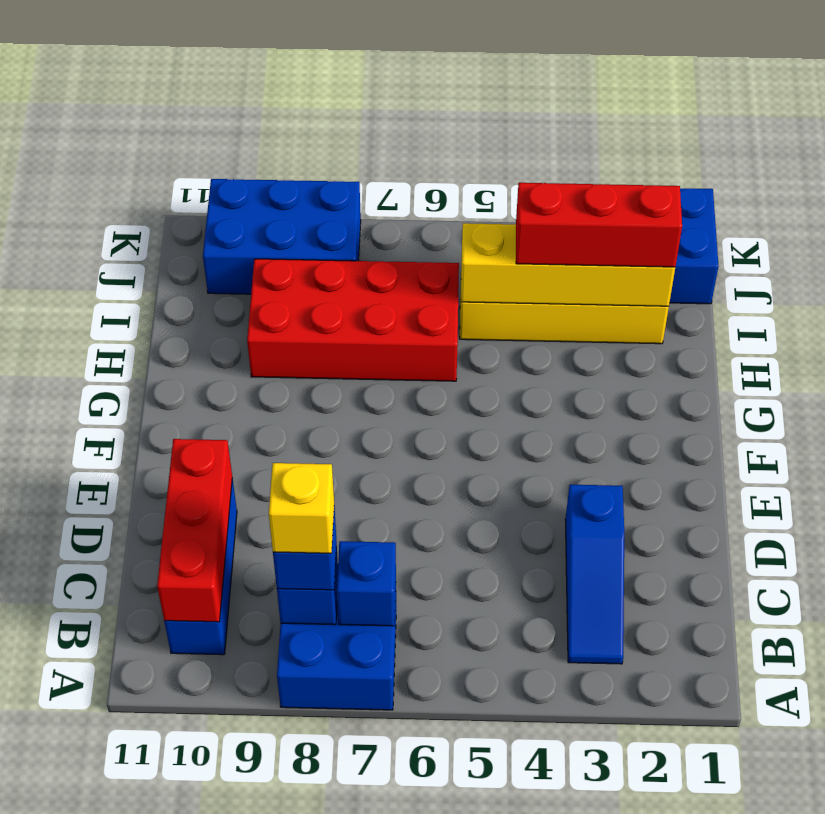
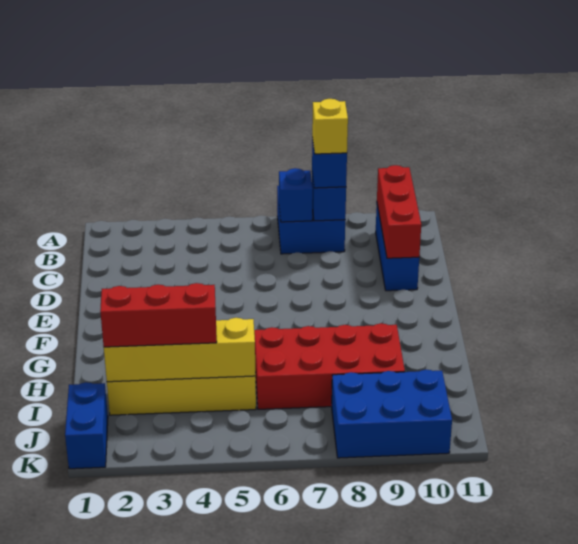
blue 1x3 slope [565,485,624,664] -> none

